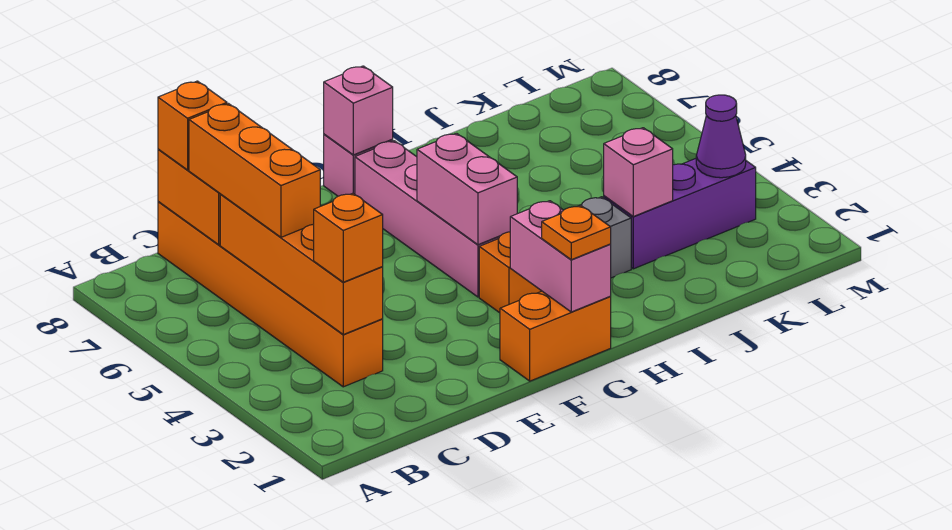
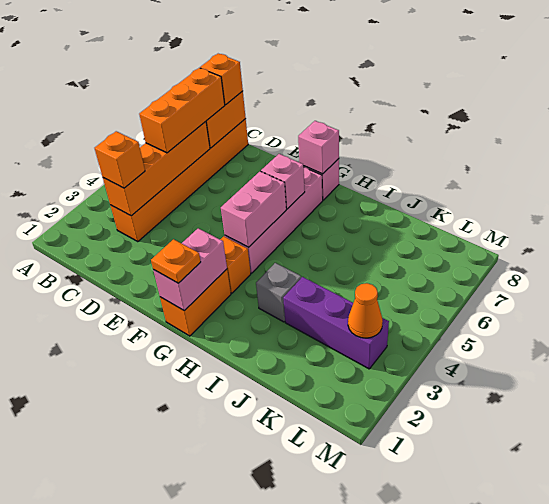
orange 1x2 brick [500,291,611,381] -> orange 1x2 brick turned to [160,269,231,336]
pink 1x1 brick [604,128,673,216] -> pink 1x1 brick moved to [261,154,305,209]
purple 1x1 cone [696,95,746,178] -> orange 1x1 cone [348,283,383,338]

